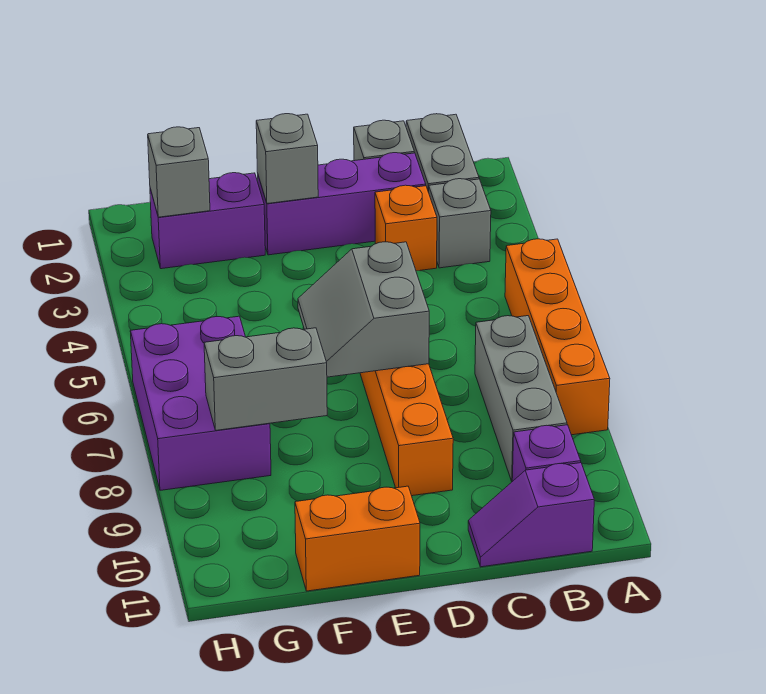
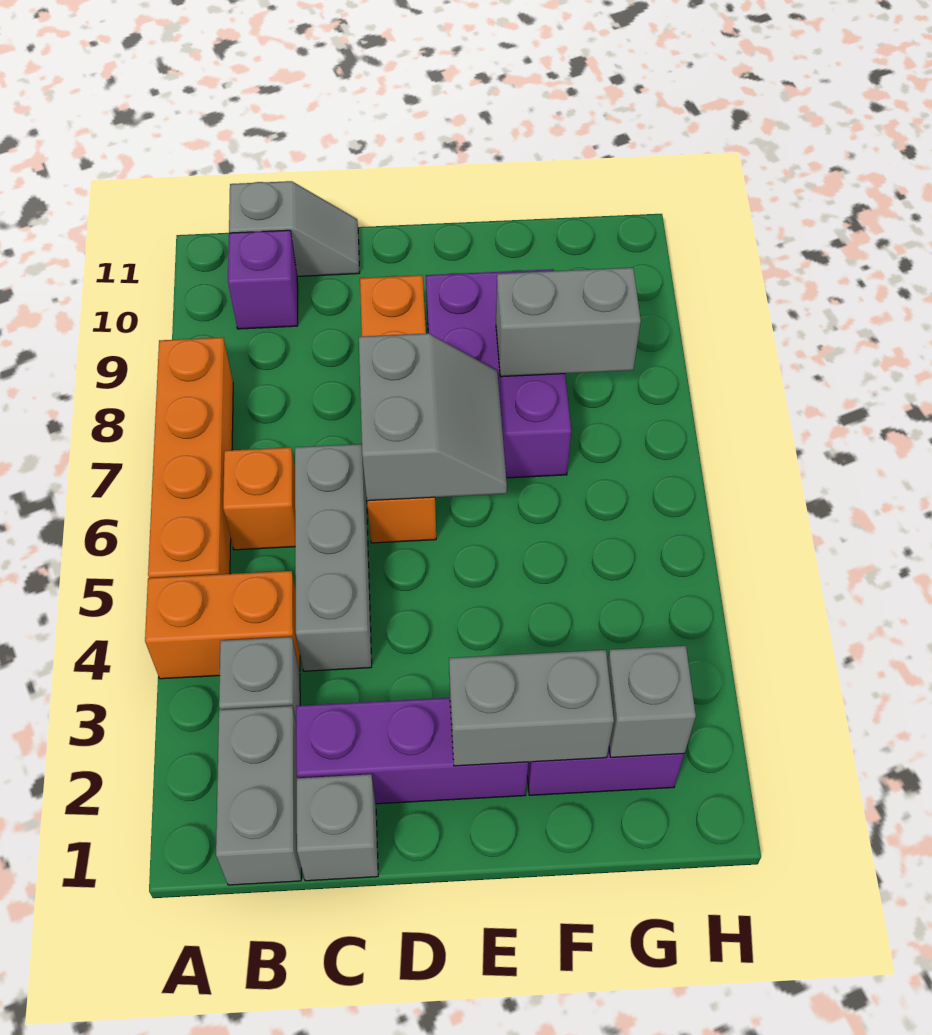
grey 1x3 brick [475,316,567,481] -> grey 1x3 brick moved to [295,444,372,671]
purple 1x2 slope [468,463,594,567] -> grey 1x2 slope [229,181,360,276]
orange 1x1 brick [375,185,437,271] -> orange 1x1 brick moved to [223,447,295,550]
grey 1x1 brick [256,114,318,204] -> grey 1x2 brick [449,650,614,766]
orange 1x2 brick [295,486,420,591] -> orange 1x2 brick moved to [145,571,300,679]
purple 2x3 brick [130,316,271,490] -> purple 2x3 brick moved to [426,269,571,478]

